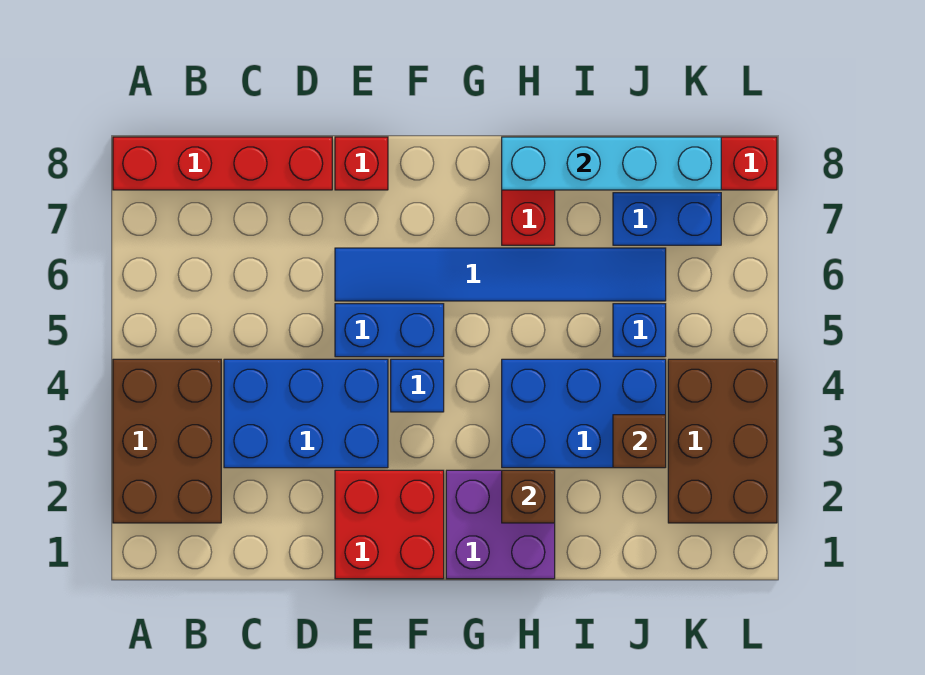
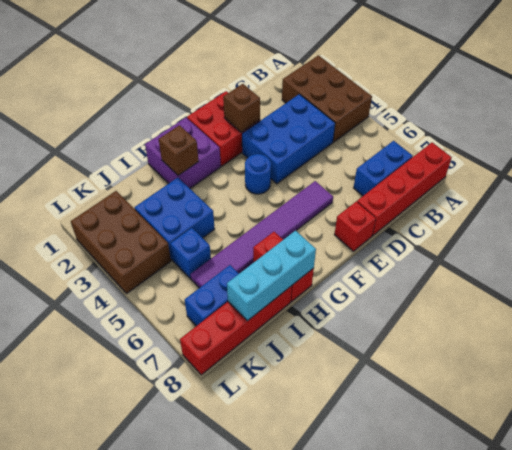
blue 1x2 brick [335,304,444,357] -> blue 1x2 brick moved to [354,141,413,196]
blue 1x6 tile [335,248,666,301] -> purple 1x6 tile [191,181,333,288]
blue 1x1 brick [391,359,444,412] -> blue 1x1 round brick [245,154,271,194]
blue 2x3 brick [502,359,666,468] -> blue 2x2 brick [135,178,215,260]
cyan 1x4 brick [502,137,721,190] -> cyan 1x3 brick [227,231,316,321]
brown 1x1 brick [613,415,666,468] -> brown 1x1 brick moved to [223,84,260,132]

